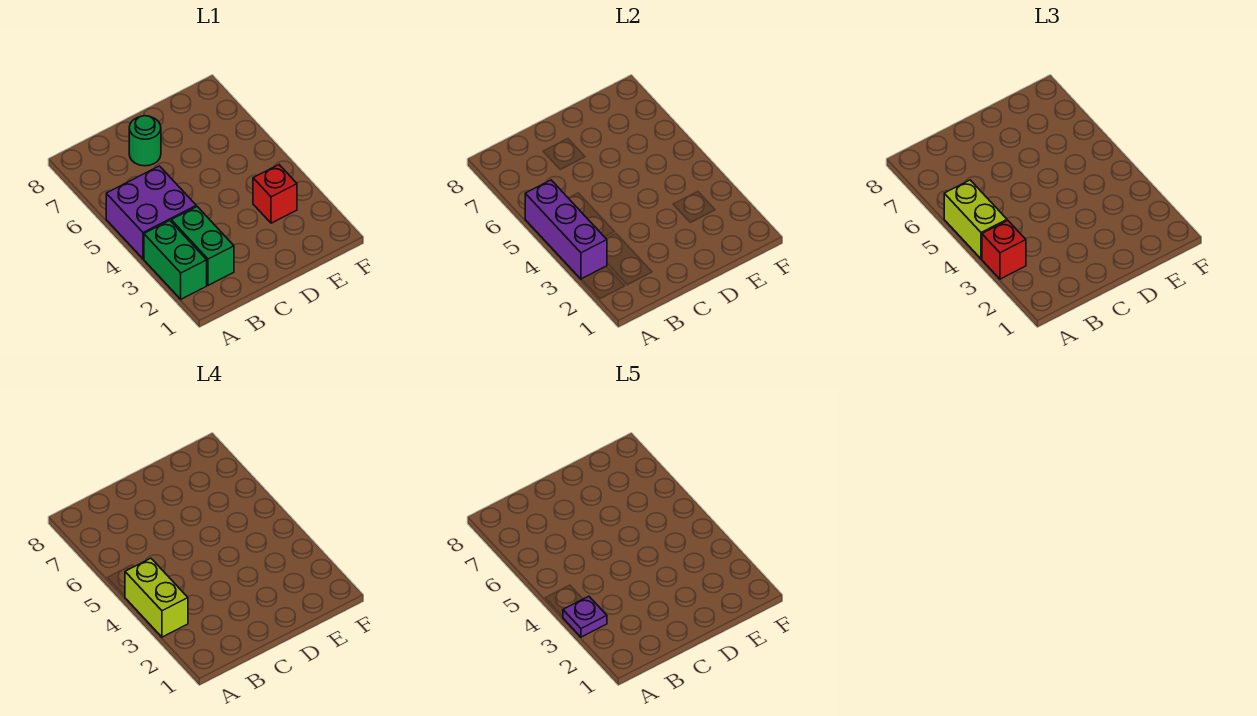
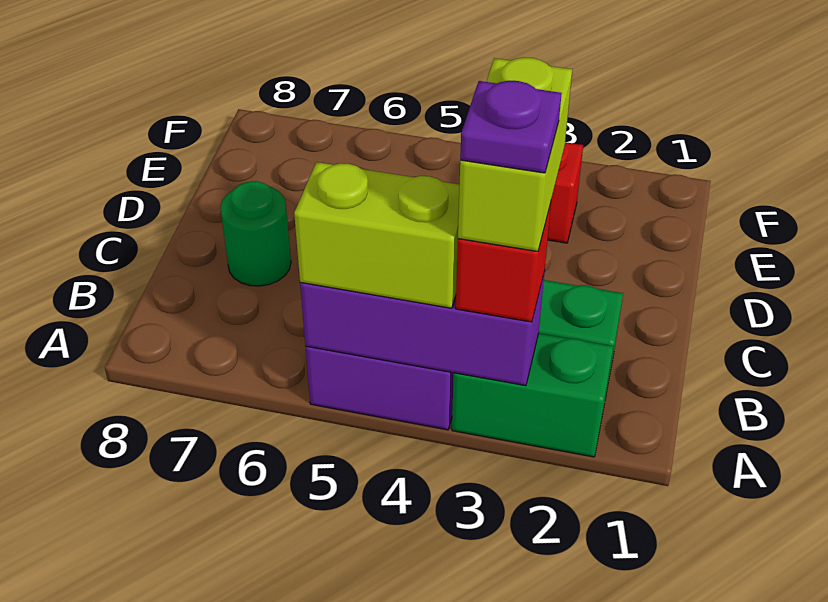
lime 1x2 brick [125,558,188,637] -> lime 1x2 brick turned to [458,57,572,252]

